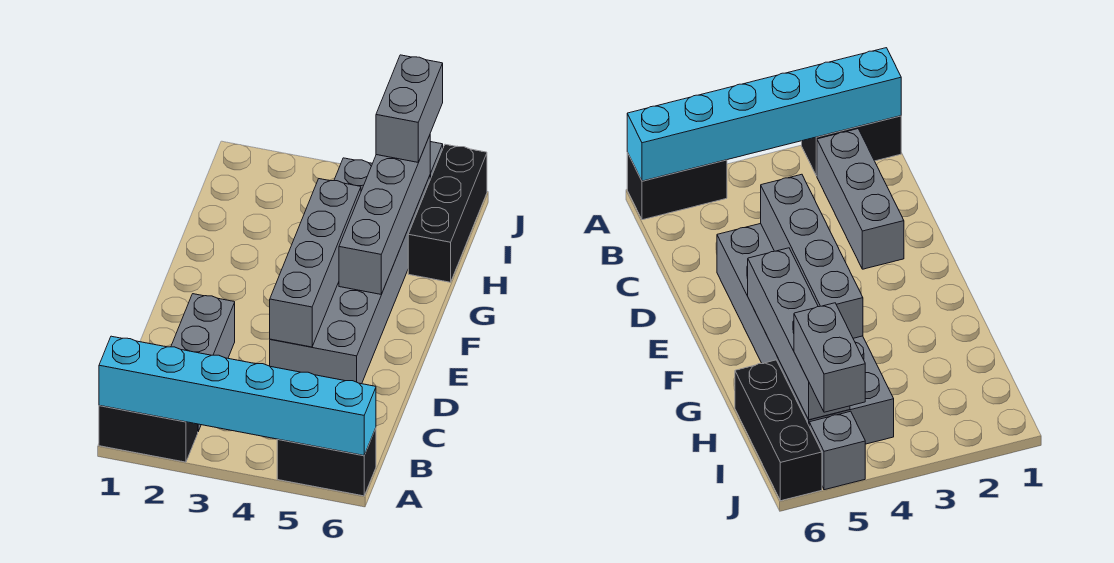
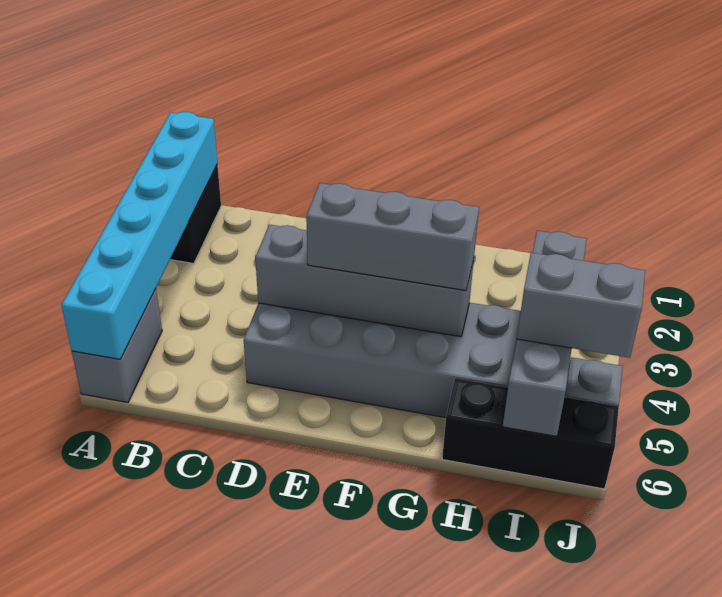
black 1x2 brick [277,428,376,496] -> grey 1x2 brick [72,289,162,402]
grey 1x3 brick [171,294,235,431] -> grey 1x3 brick moved to [306,183,479,290]
grey 1x4 brick [339,135,430,294] -> grey 1x4 brick turned to [503,231,587,436]

